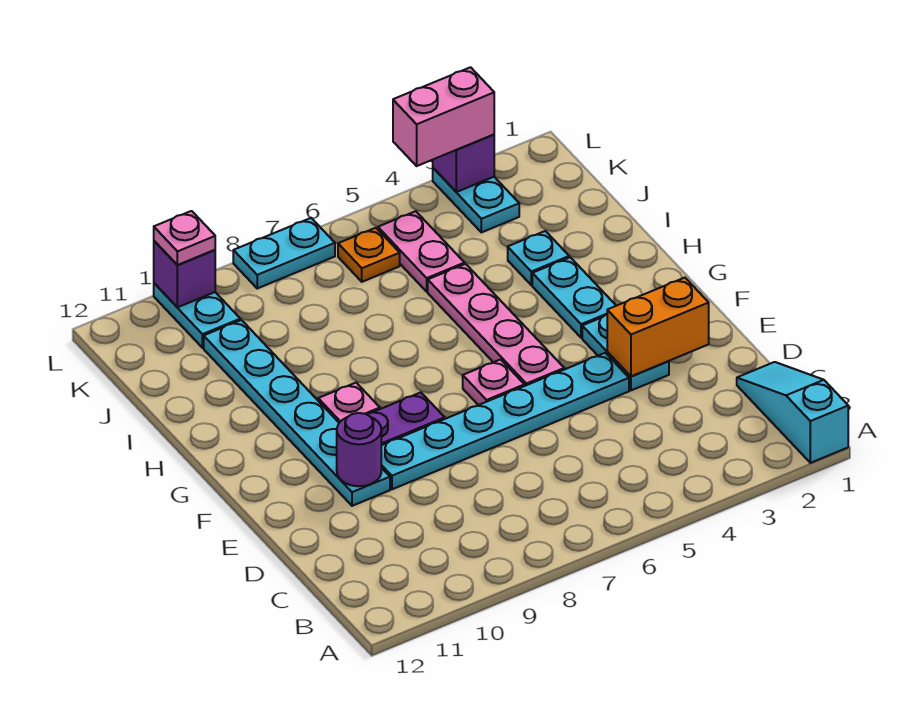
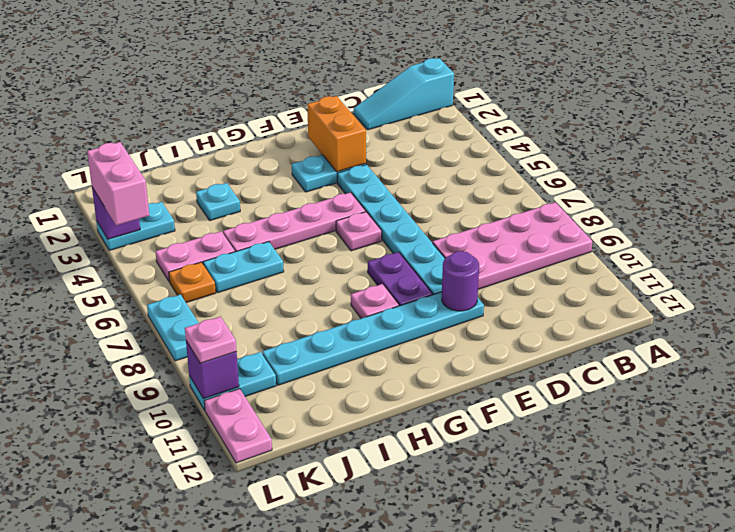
none -> pink 2x4 plate [433,202,592,289]
cyan 1x2 plate [532,257,616,338] -> cyan 1x2 plate moved to [203,242,284,293]
none -> pink 1x2 plate [204,389,272,463]

